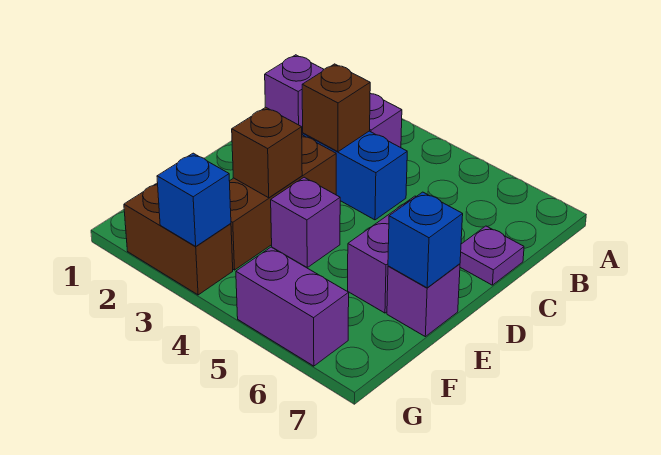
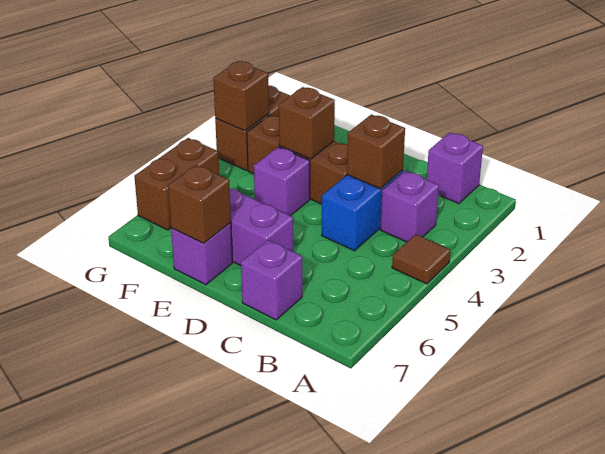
none -> brown 1x1 tile [392,234,450,284]
purple 1x1 plate [460,226,524,285] -> purple 1x1 brick [241,240,302,320]
blue 1x1 brick [388,192,463,288] -> brown 1x1 brick [168,165,231,243]
blue 1x1 brick [157,153,231,247] -> brown 1x1 brick [213,61,269,131]
purple 1x2 brick [236,247,349,366] -> brown 1x2 brick [134,138,219,230]

